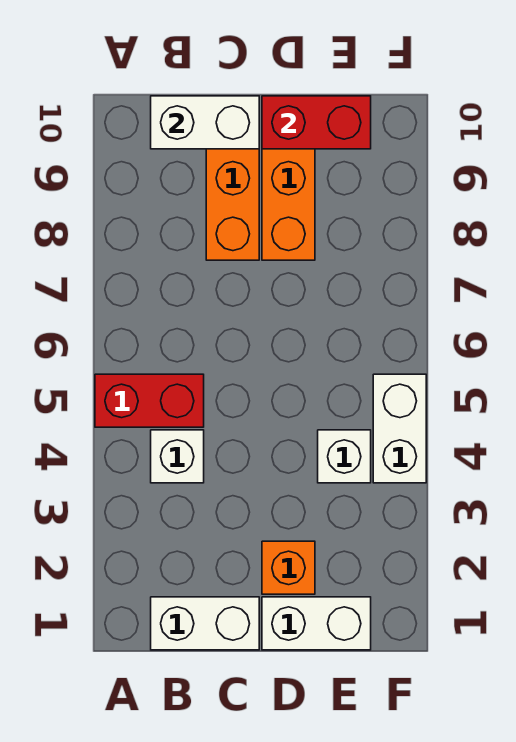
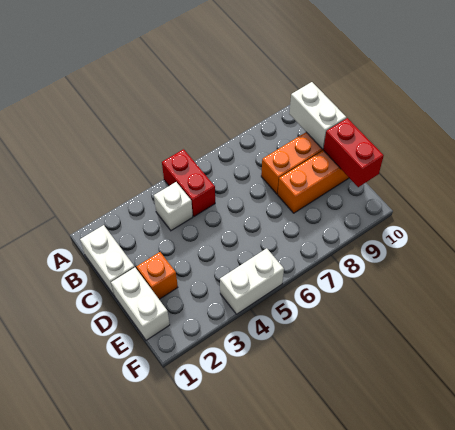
white 1x1 brick [318,430,371,483] -> none

